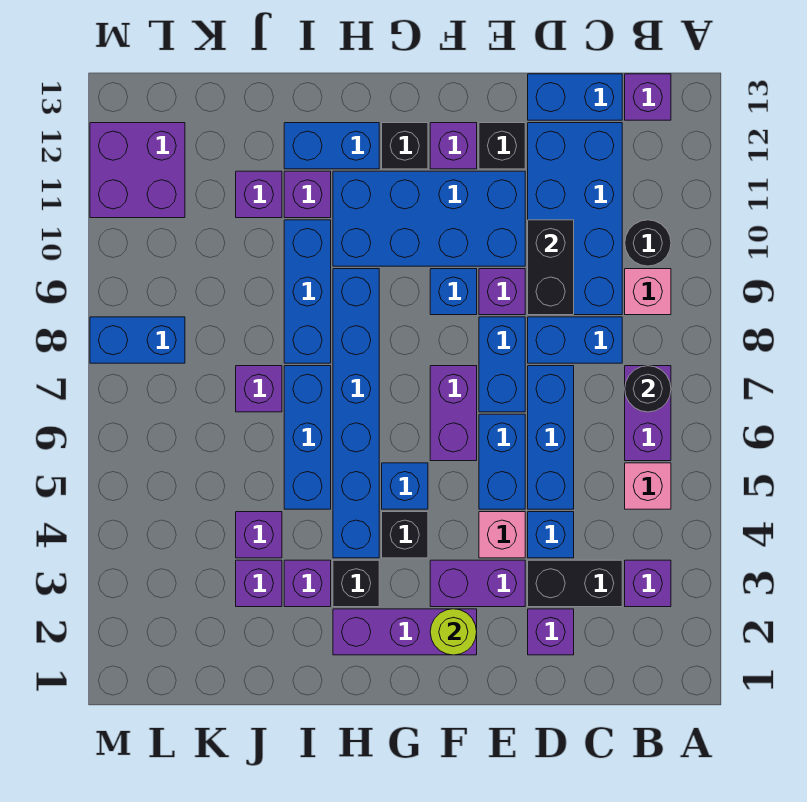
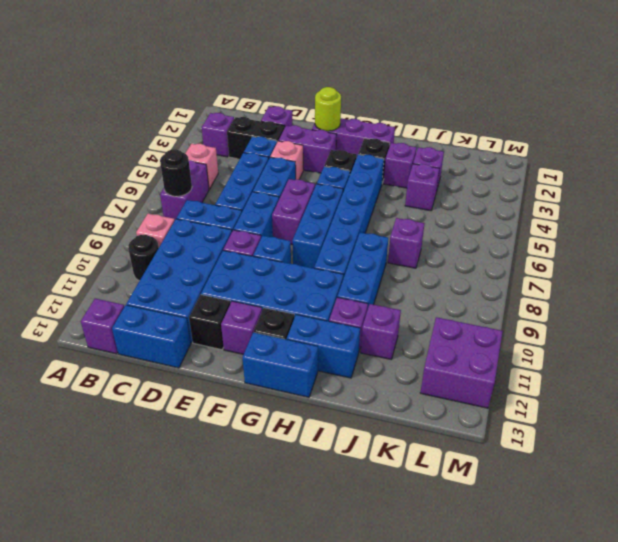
black 1x2 brick [528,220,574,315] -> none
blue 1x3 brick [284,366,331,509] -> blue 1x3 brick moved to [292,184,343,268]
blue 1x2 brick [90,317,185,363] -> blue 1x2 brick moved to [242,332,318,397]

